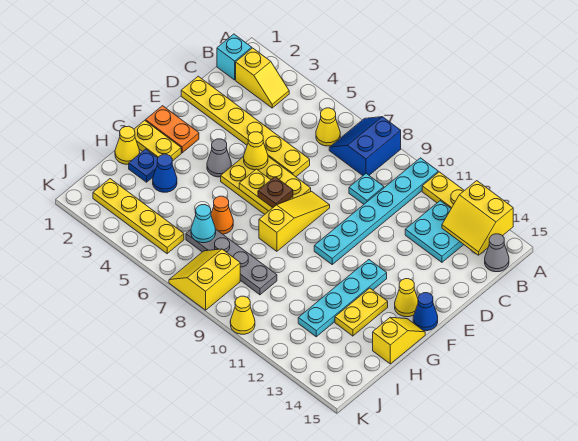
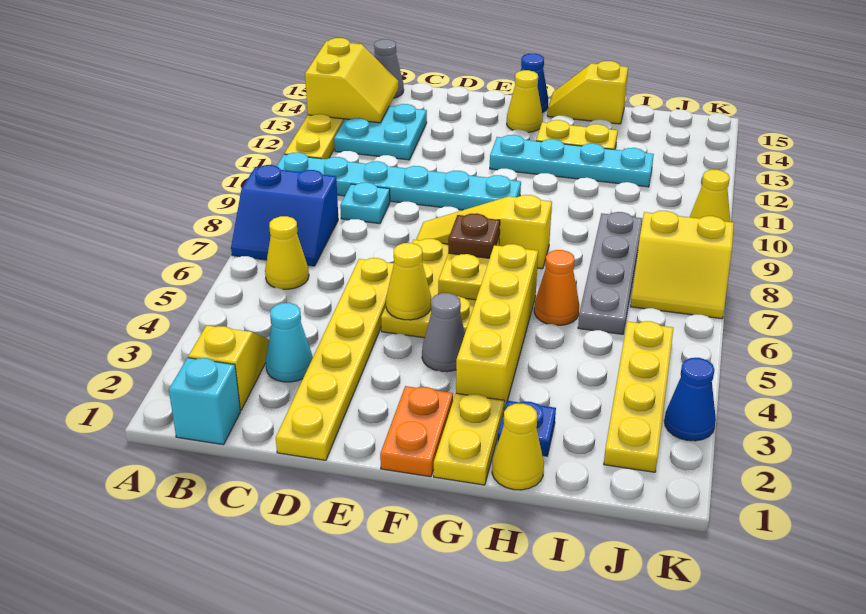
none -> yellow 1x4 brick [456,244,538,408]
blue 1x1 cone [153,154,177,192] -> blue 1x1 cone moved to [664,358,716,441]
cyan 1x1 cone [191,205,216,243] -> cyan 1x1 cone moved to [266,303,313,382]

